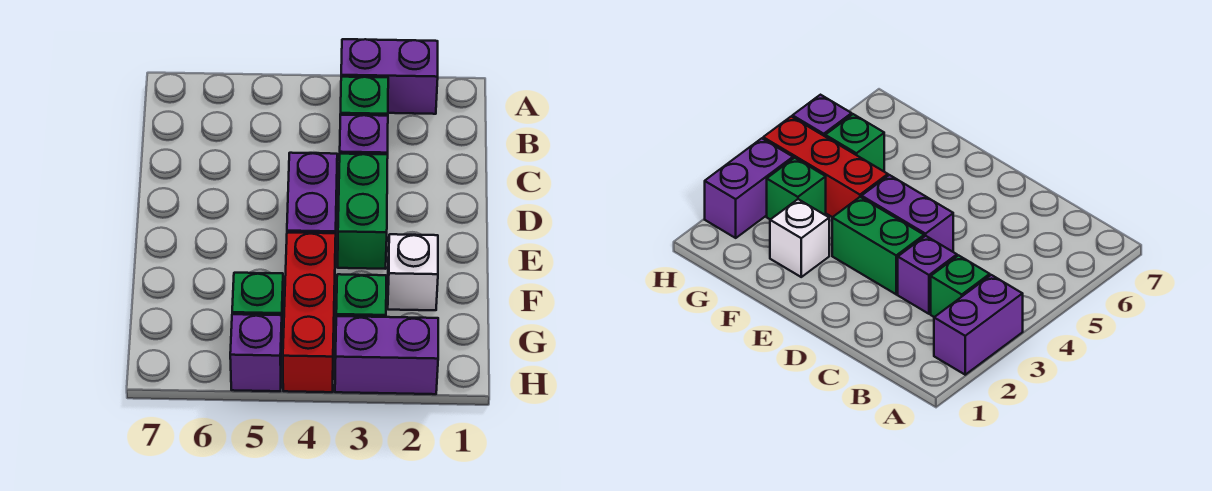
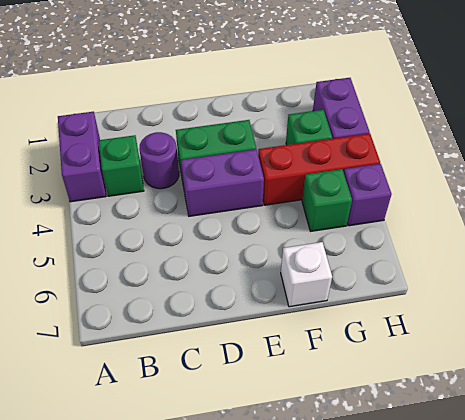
purple 1x1 brick [340,115,388,154] -> purple 1x1 round brick [139,132,179,189]
white 1x1 brick [388,234,438,310] -> white 1x1 brick moved to [281,242,332,307]

